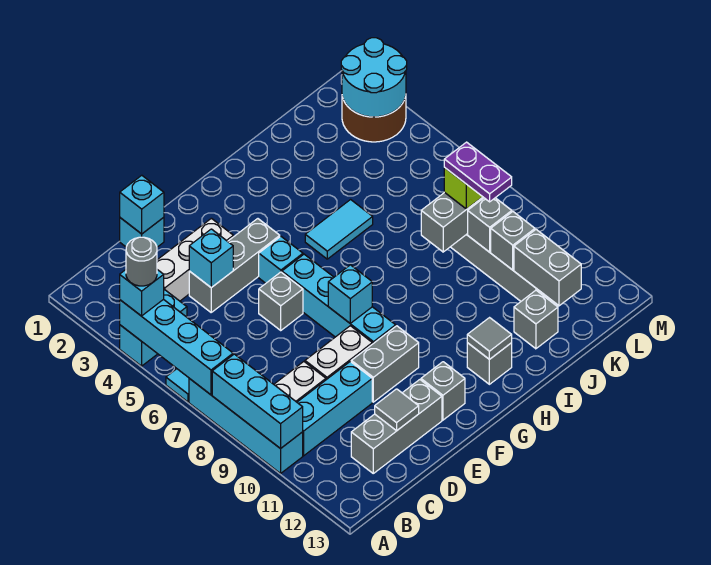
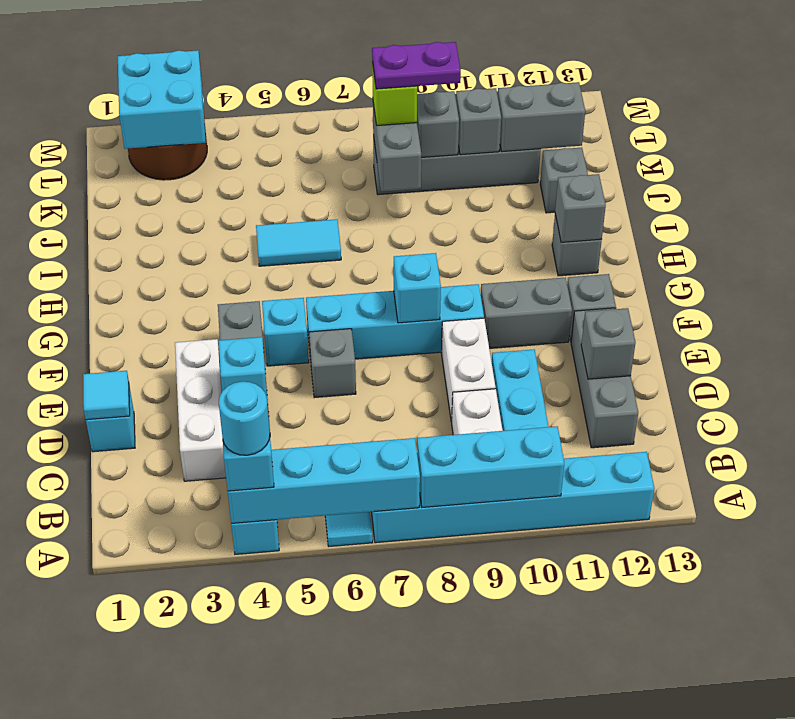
grey 1x1 round brick [126,237,157,286] -> cyan 1x1 round brick [219,382,270,455]
cyan 1x4 brick [189,378,303,473] -> cyan 1x6 brick [371,452,654,543]
cyan 1x1 brick [120,175,164,234] -> cyan 1x1 tile [83,371,130,420]
grey 1x1 tile [375,389,419,431] -> grey 1x1 brick [581,308,636,379]
grey 1x2 brick [351,326,419,402] -> grey 1x2 brick turned to [481,277,572,348]
cyan 1x2 tile [305,200,373,259] -> cyan 1x2 tile turned to [256,219,341,266]
grey 1x1 tile [467,318,512,360] -> grey 1x1 brick [555,174,606,242]
cyan 2x2 round brick [341,38,407,117] -> cyan 2x2 brick [118,50,206,149]

